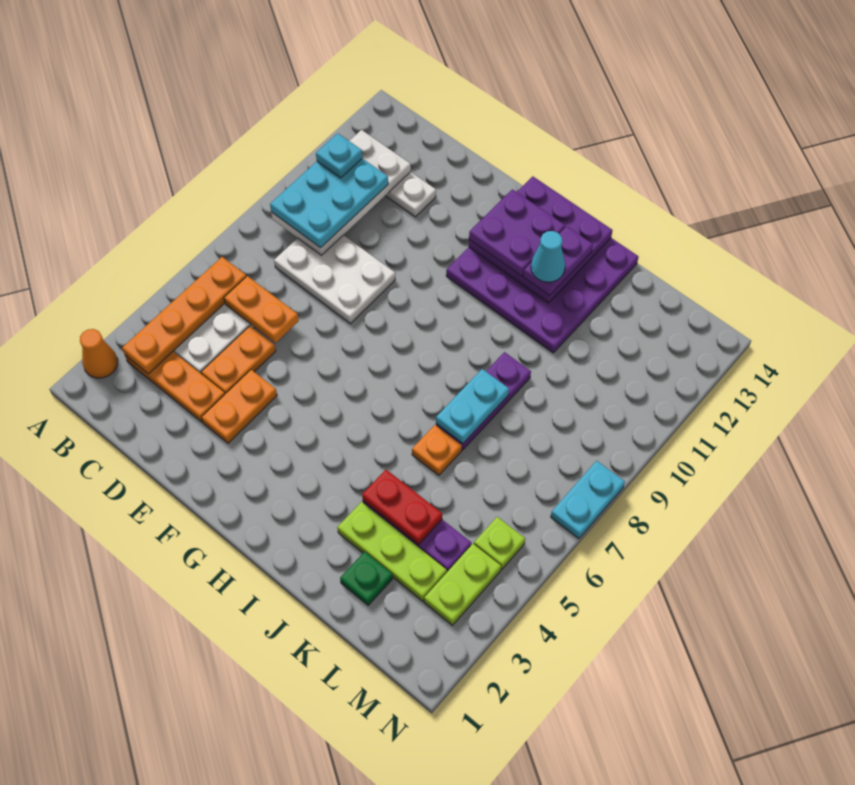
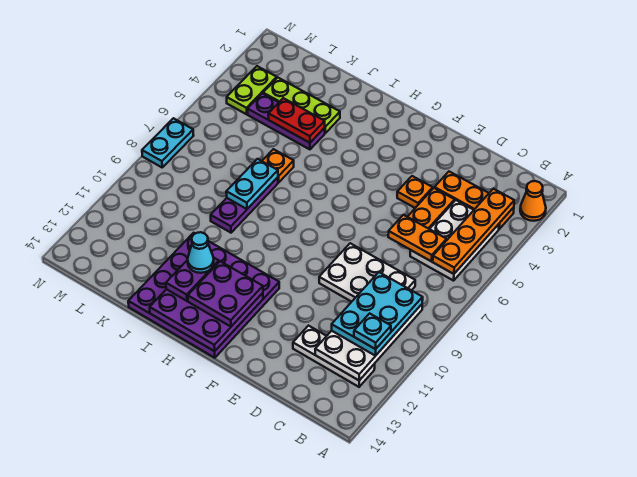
orange 1x2 plate [202,370,277,443] -> orange 1x1 plate [397,176,433,208]
green 1x1 plate [340,552,392,605] -> none
lime 1x1 plate [474,517,525,570] -> none

